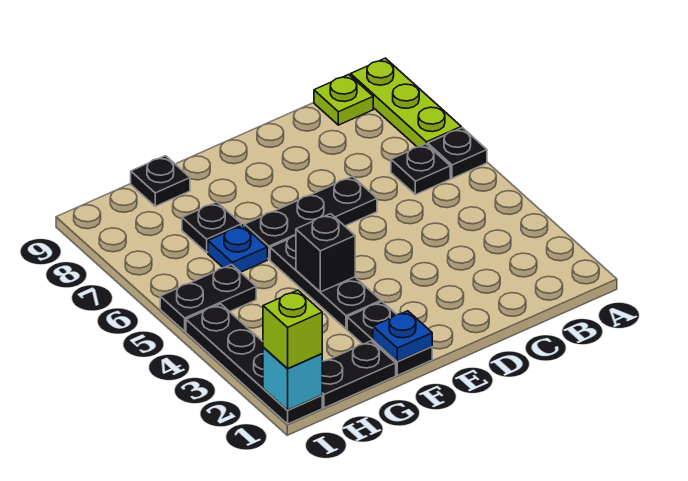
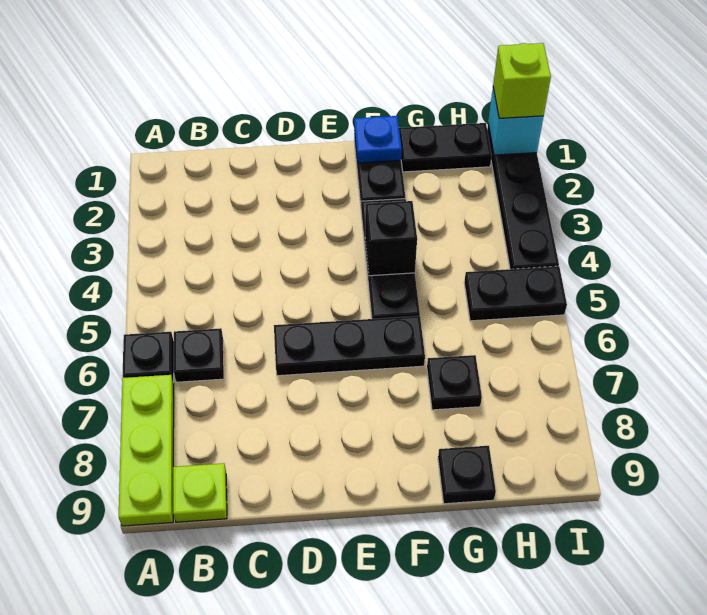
blue 1x1 plate [208,225,267,272] -> none

